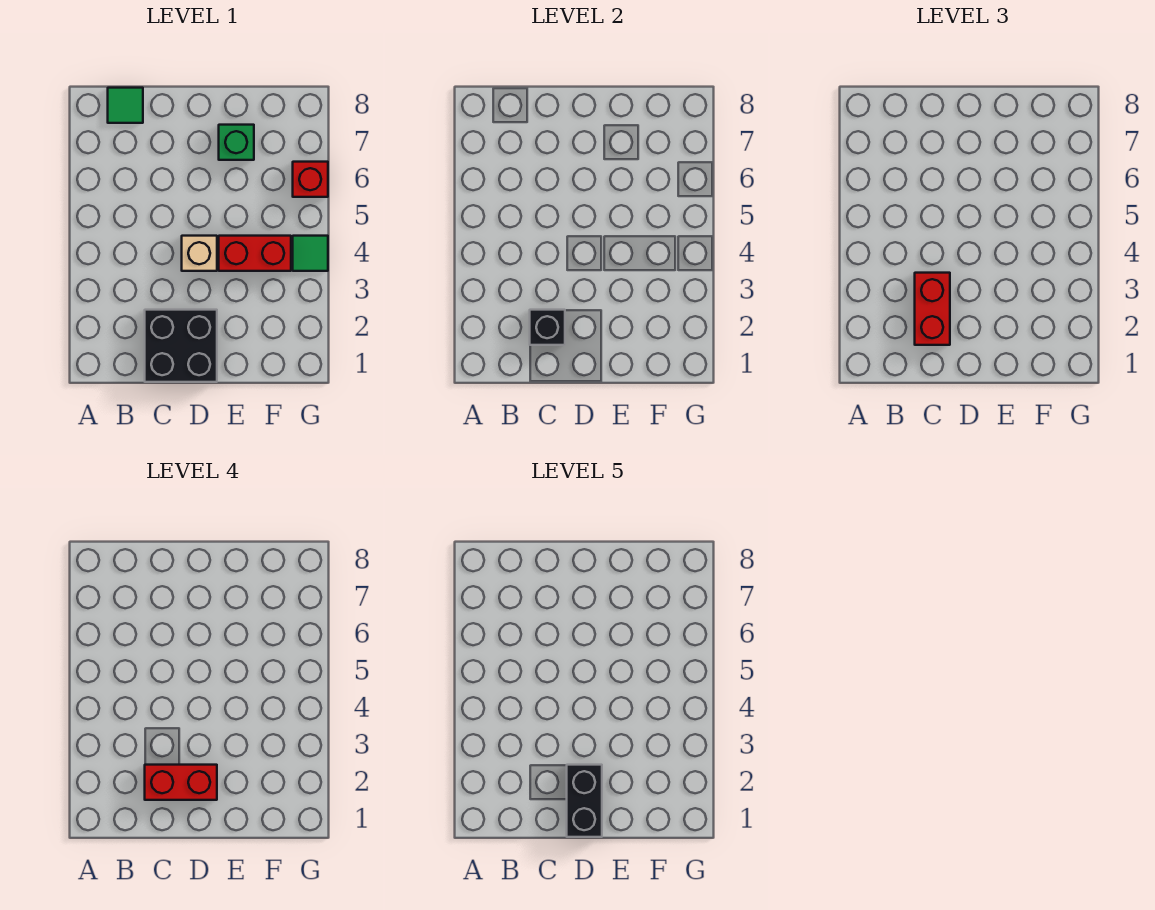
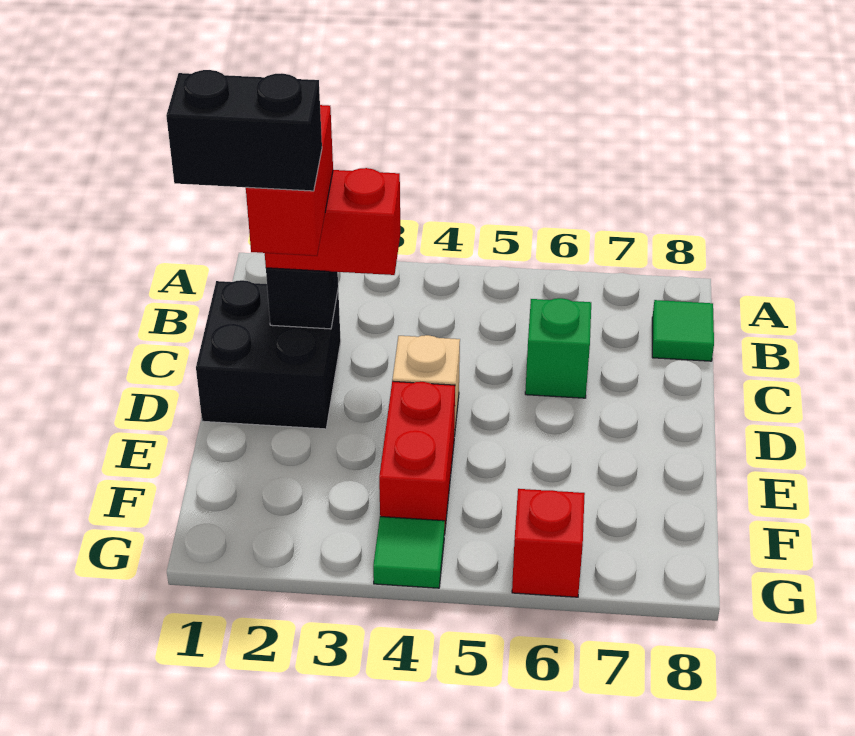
green 1x1 brick [219,125,254,160] -> green 1x1 brick moved to [525,298,591,398]

